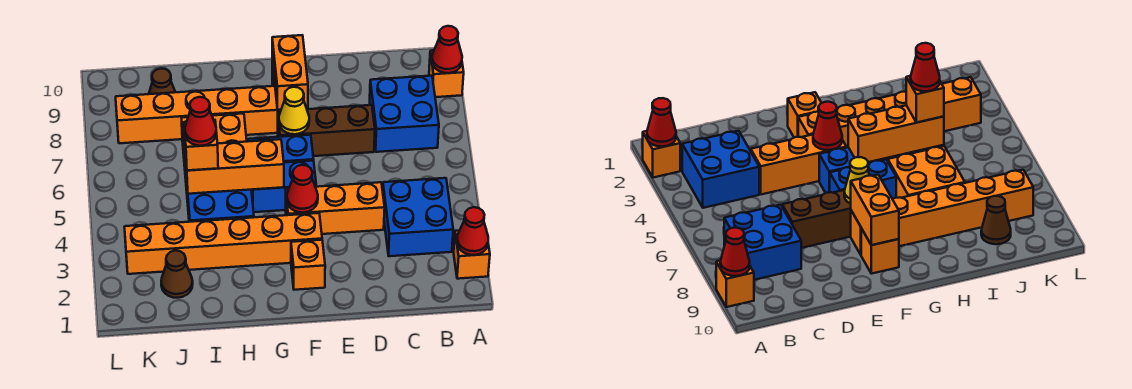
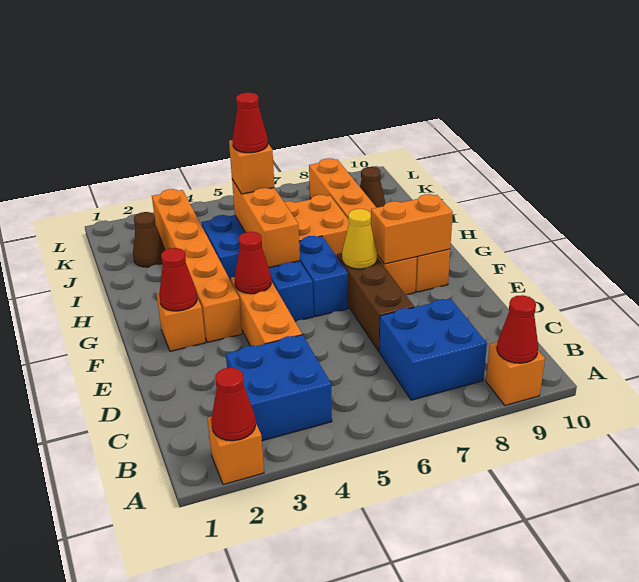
none -> red 1x1 cone [159,248,197,311]

